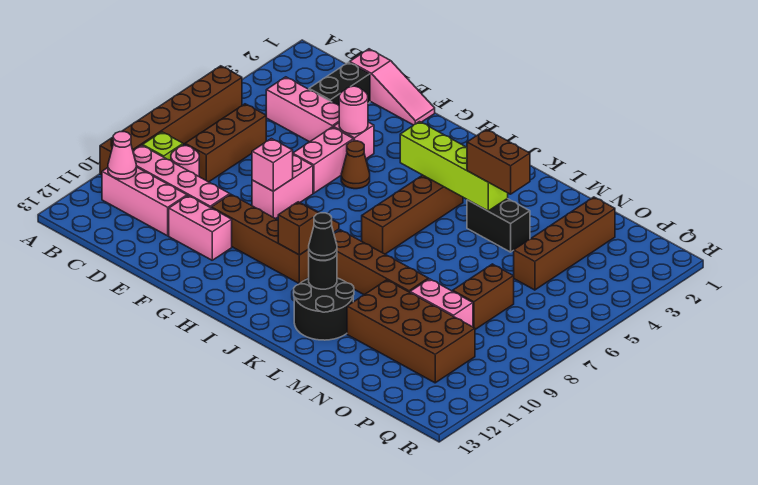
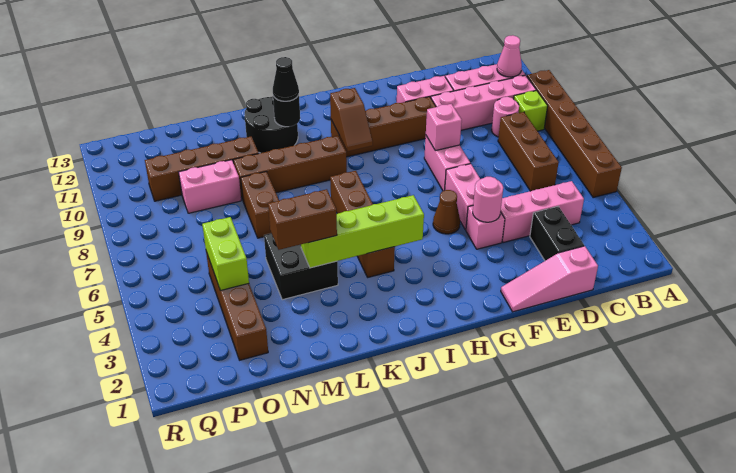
black 1x2 brick [467,199,530,252] -> black 2x2 brick [264,233,338,300]
brown 2x4 brick [347,280,475,383] -> brown 1x4 brick [145,137,259,201]
none -> lime 1x2 brick [202,217,249,291]
brown 1x2 brick [453,264,514,329] -> brown 1x2 brick moved to [241,172,279,238]

